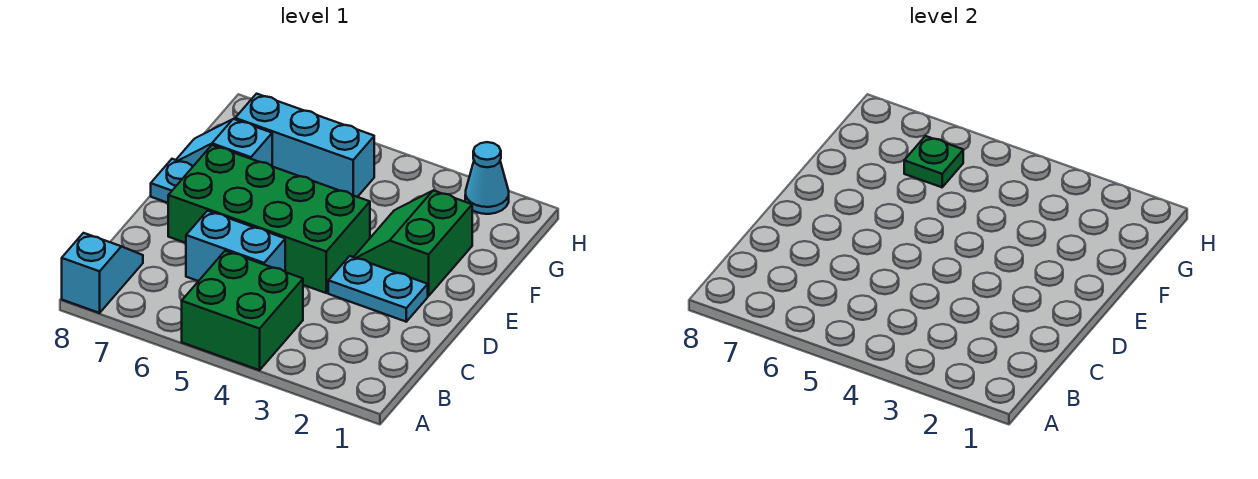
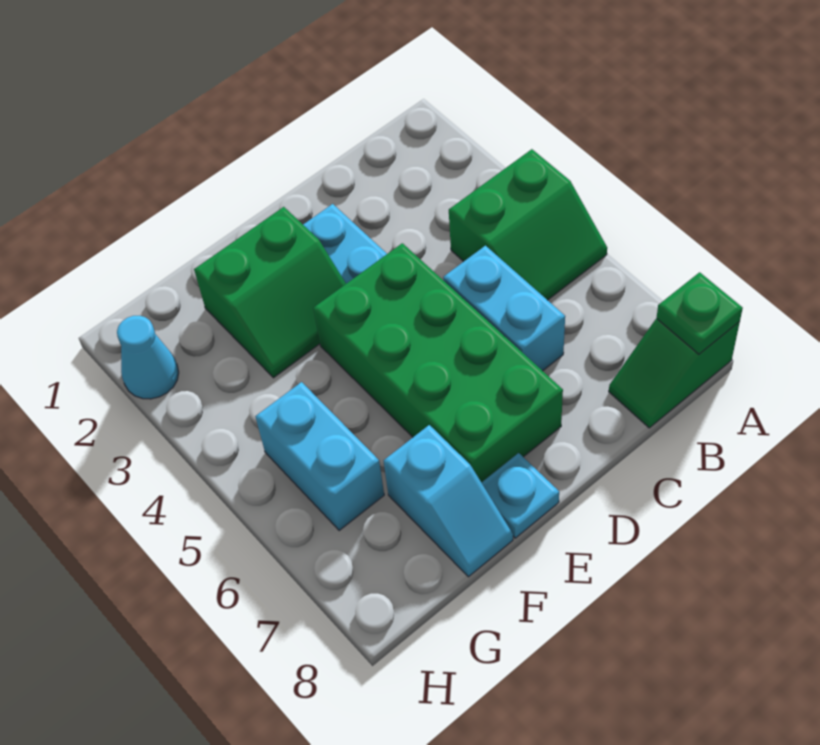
green 2x2 brick [182,251,303,370] -> green 2x2 slope [449,149,607,300]
cyan 1x2 slope [62,233,143,313] -> green 1x2 slope [609,319,740,428]
cyan 1x3 brick [235,94,374,197] -> cyan 1x2 brick [255,382,384,531]
green 1x1 plate [904,136,963,187] -> green 1x1 plate moved to [657,272,743,354]

